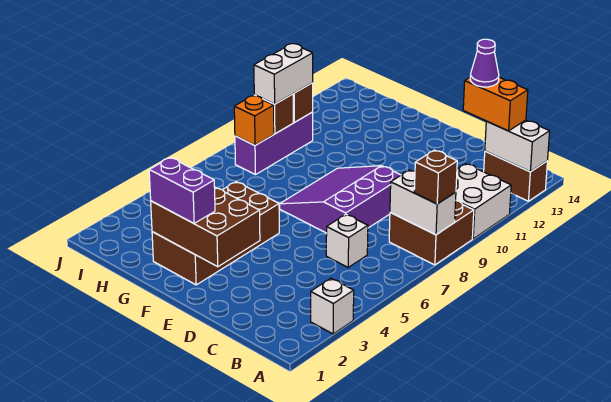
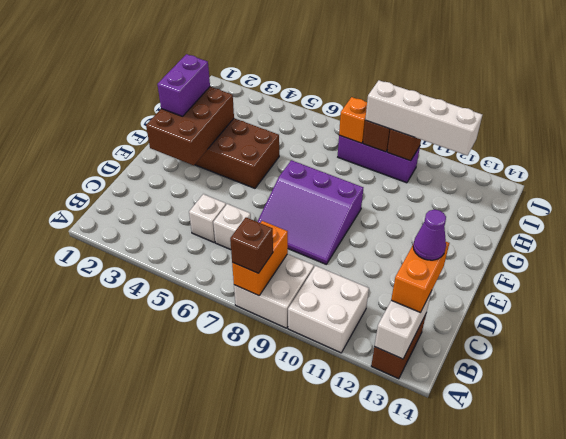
white 1x1 brick [311,278,354,334] -> white 1x1 brick moved to [189,194,226,242]
brown 2x2 brick [389,201,474,265] -> white 2x2 brick [234,254,314,328]
white 1x2 brick [390,170,456,235] -> orange 1x2 brick [232,221,288,296]
purple 3x3 slope [280,166,401,233] -> purple 3x3 slope turned to [257,160,363,264]
white 1x2 brick [254,44,313,104] -> white 1x4 brick [365,80,482,156]

